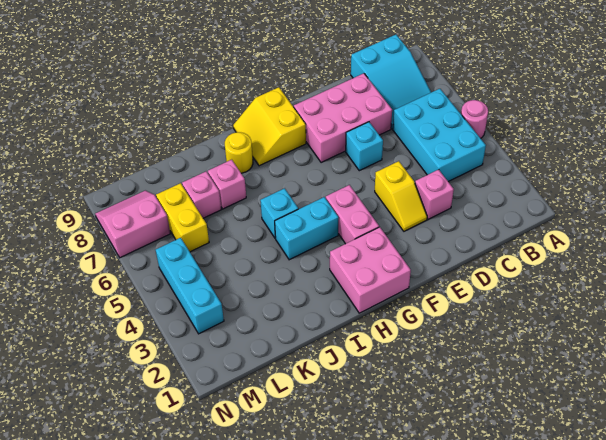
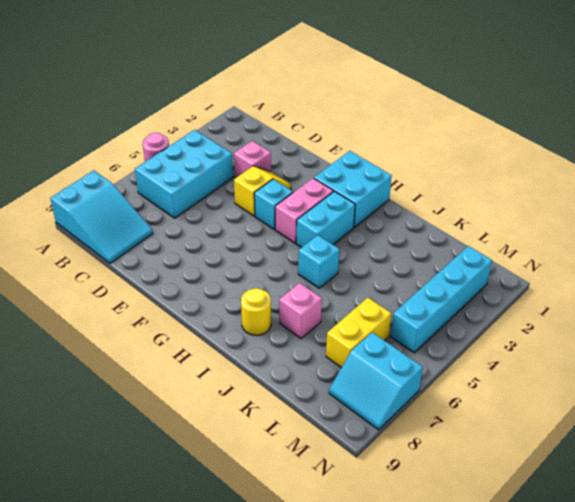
cyan 2x3 slope [351,35,431,129] -> cyan 2x3 slope turned to [50,171,153,263]
pink 2x3 brick [294,73,392,163] -> none
cyan 1x1 brick [346,122,383,171] -> cyan 1x1 brick moved to [254,179,293,229]
pink 2x2 brick [330,227,411,313] -> cyan 2x2 brick [314,151,392,227]
yellow 2x2 slope [233,87,306,166] -> none
cyan 1x2 brick [275,197,339,260] -> cyan 1x2 brick turned to [296,191,355,248]
pink 1x1 brick [182,171,221,218] -> none
cyan 1x3 brick [156,238,224,334] -> cyan 1x4 brick [391,246,492,353]
pink 2x2 slope [95,190,170,258] -> cyan 2x2 slope [329,332,423,430]

